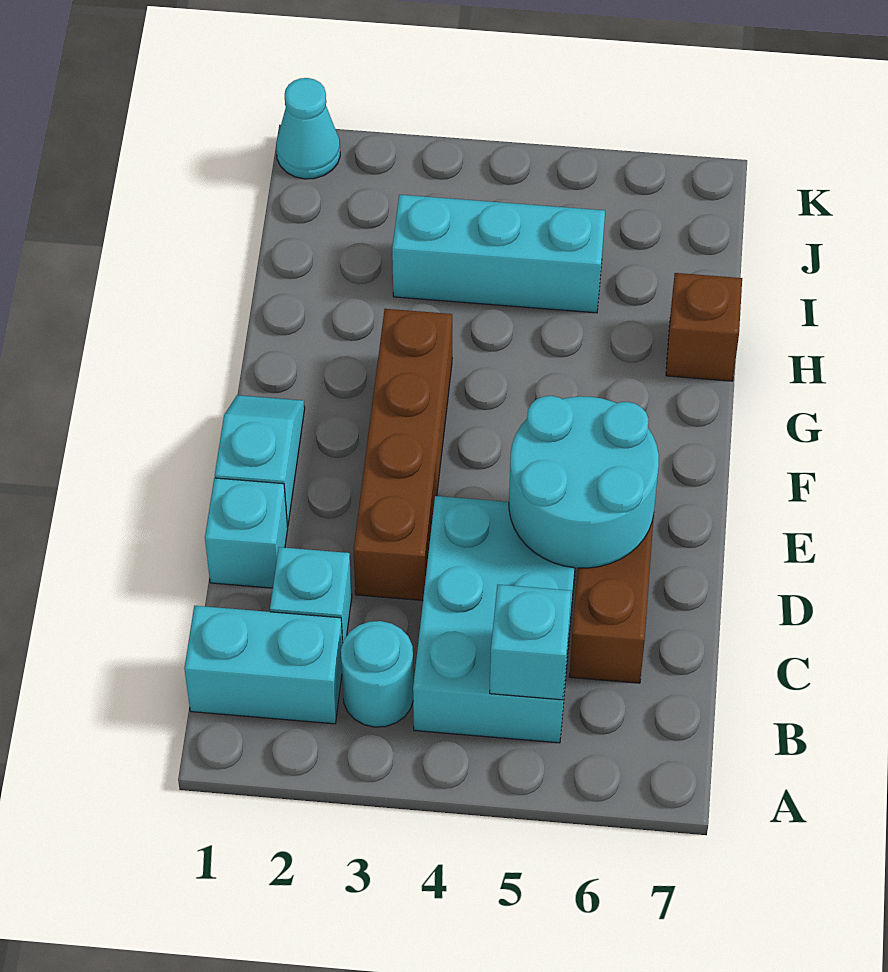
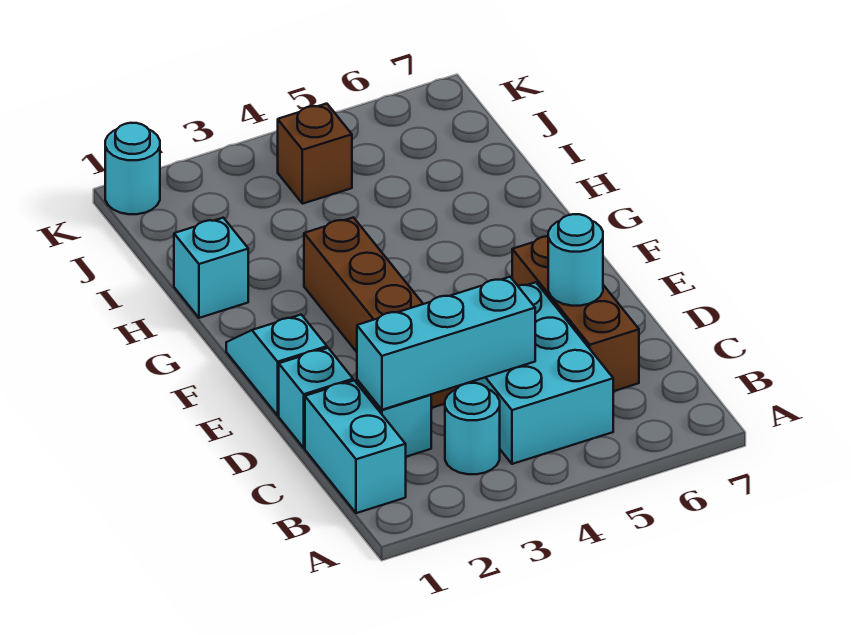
cyan 1x2 brick [184,606,343,724] -> cyan 1x2 brick turned to [305,380,406,513]
cyan 1x1 brick [490,585,571,700] -> cyan 1x1 brick moved to [174,218,248,318]
cyan 2x2 round brick [509,396,659,568] -> cyan 1x1 round brick [548,214,603,306]
brown 1x1 brick [666,273,742,381] -> brown 1x1 brick moved to [278,104,352,204]
cyan 1x3 brick [392,195,605,313] -> cyan 1x3 brick moved to [357,277,535,410]
cyan 1x1 cone [276,78,340,179] -> cyan 1x1 round brick [105,123,160,214]

